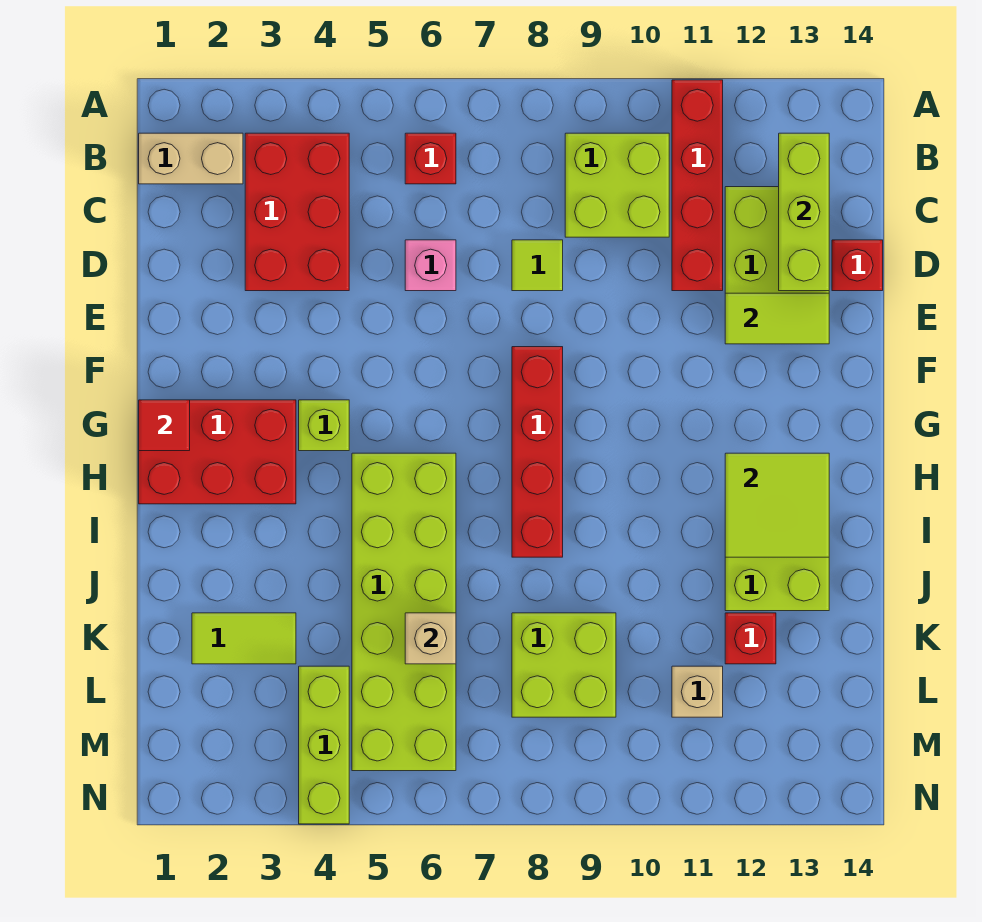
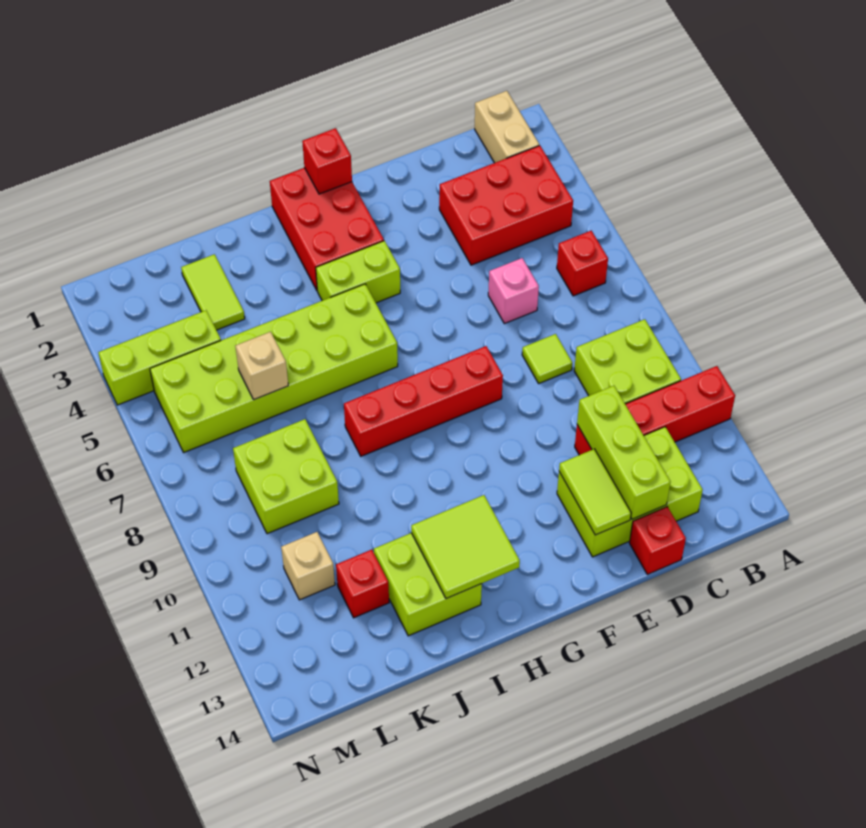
lime 1x3 brick [779,133,829,291] -> lime 1x3 brick turned to [577,386,671,519]
red 1x1 tile [139,400,190,451] -> red 1x1 brick [302,128,352,194]
lime 1x1 brick [299,400,349,451] -> lime 1x2 brick [316,241,400,303]

